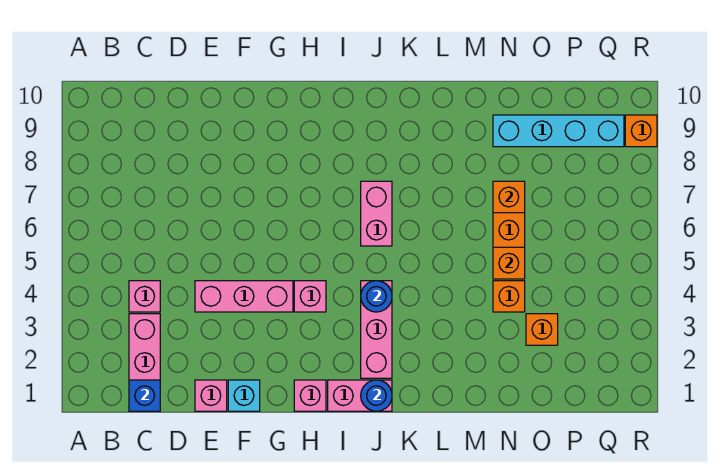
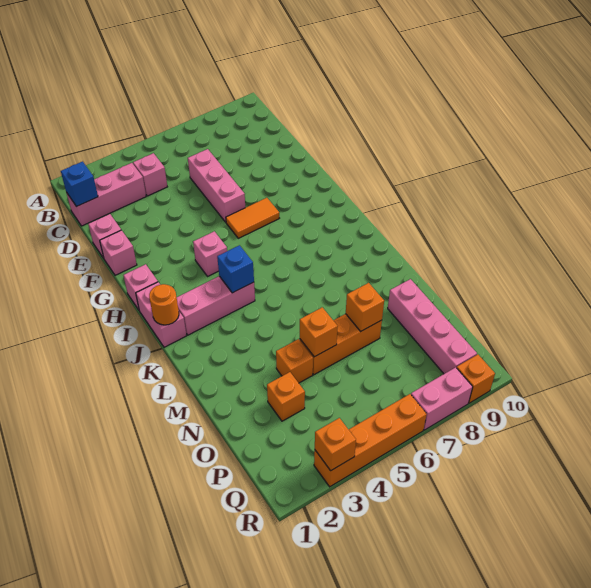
pink 1x3 brick [195,281,293,312] -> pink 1x3 brick moved to [188,149,245,222]
cyan 1x1 brick [228,380,260,411] -> pink 1x1 brick [100,230,137,275]
none -> orange 1x2 tile [226,198,279,238]
blue 1x1 round brick [361,380,392,411] -> orange 1x1 round brick [149,284,179,325]
blue 1x1 round brick [361,281,392,312] -> blue 1x1 brick [217,245,254,293]
pink 1x2 brick [361,181,392,246] -> pink 1x2 brick moved to [411,367,473,430]
cyan 1x4 brick [493,115,624,147] -> pink 1x4 brick [388,279,477,374]
none -> orange 1x4 brick [314,394,427,487]
none -> orange 1x1 brick [315,418,356,471]

